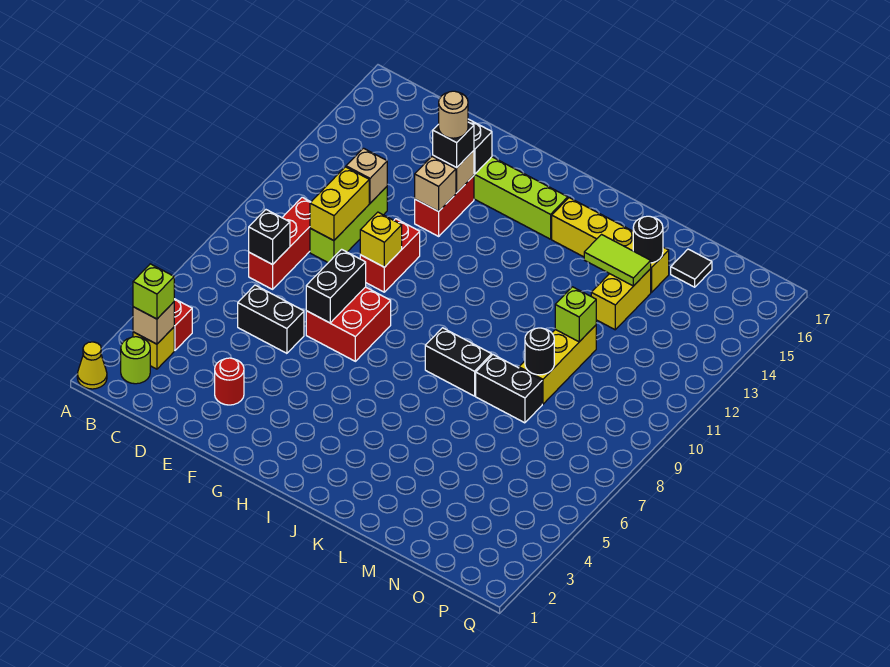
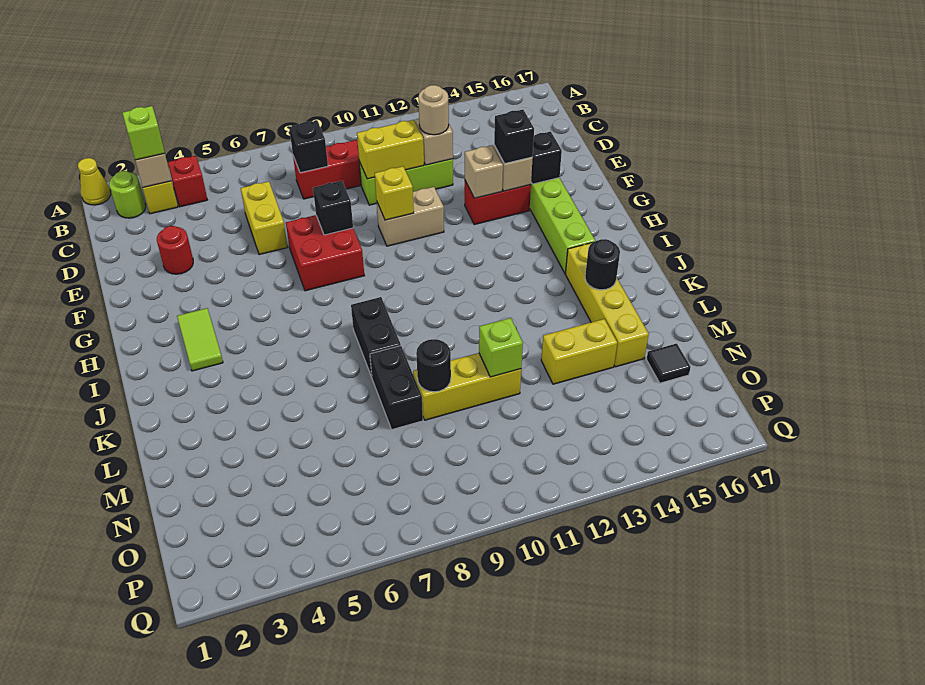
black 1x2 brick [238,285,304,353] -> yellow 1x2 brick [241,181,288,255]
black 1x2 brick [306,249,366,323] -> black 1x1 brick [313,181,353,235]
red 1x2 brick [360,219,420,292] -> tan 1x2 brick [377,187,444,246]
tan 1x1 round brick [439,91,468,138] -> tan 1x1 round brick moved to [418,85,449,135]
lime 1x2 tile [584,235,651,286] -> lime 1x2 tile moved to [177,308,223,371]
black 1x1 round brick [633,216,663,263] -> black 1x1 round brick moved to [585,239,620,290]

